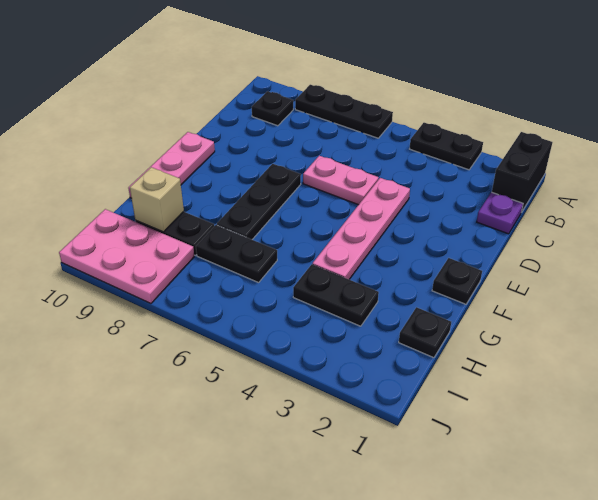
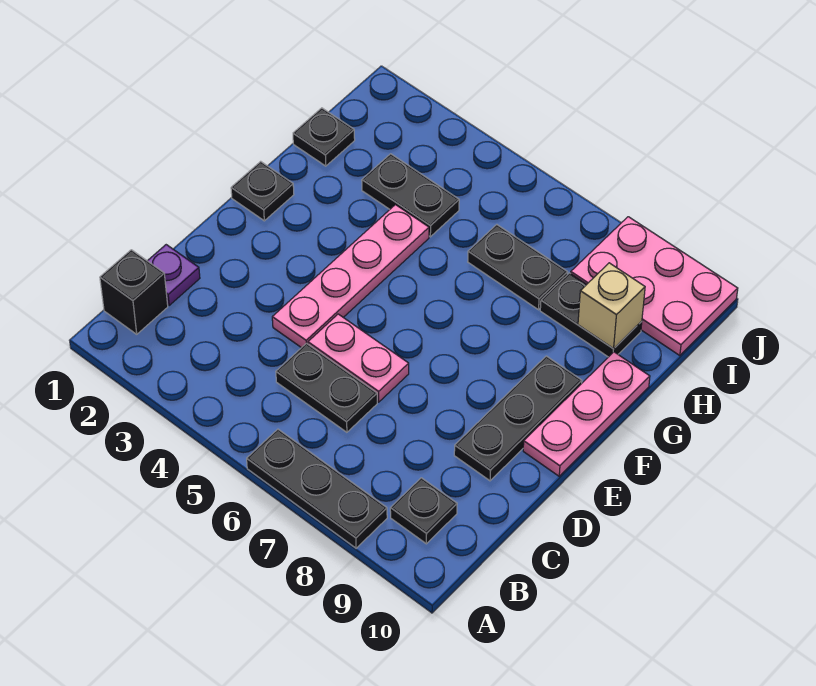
black 1x2 brick [492,132,552,211] -> black 1x1 brick [100,250,168,334]
black 1x2 plate [410,123,483,170] -> black 1x2 plate moved to [276,343,377,432]
black 1x3 plate [217,164,301,239] -> black 1x3 plate moved to [454,356,582,481]

